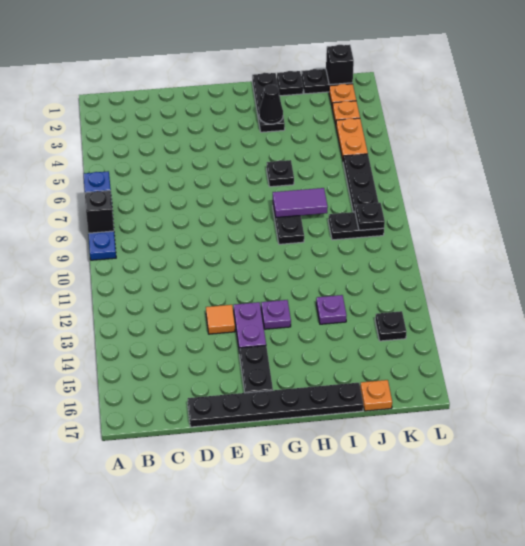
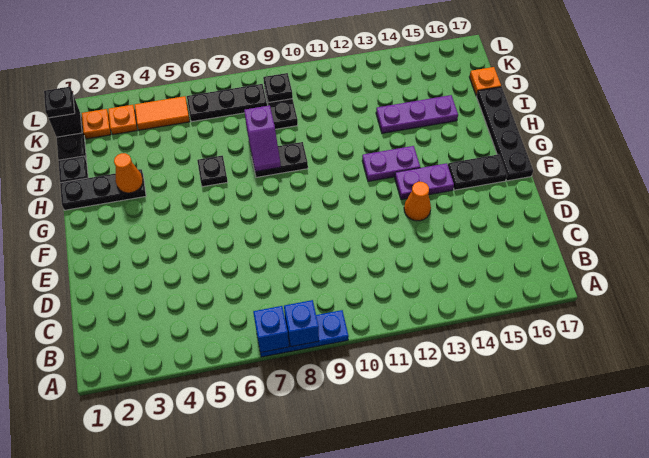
black 1x1 brick [85,191,114,233] -> blue 1x1 brick [284,300,319,347]
black 1x6 plate [188,383,363,427] -> black 1x4 plate [477,87,533,181]
orange 1x1 tile [206,305,235,334] -> orange 1x1 cone [404,182,431,221]
purple 1x1 plate [261,300,291,329] -> purple 1x2 plate [362,146,420,181]
black 1x1 cone [259,84,283,124] -> orange 1x1 cone [114,153,143,193]
purple 1x2 tile [273,188,328,218] -> purple 1x2 slope [244,105,281,172]
purple 1x1 plate [316,295,347,324] -> purple 1x3 plate [376,95,458,133]
orange 1x2 plate [336,118,368,159] -> orange 1x2 tile [135,96,190,130]
black 1x1 plate [375,311,407,341] -> black 1x1 plate moved to [44,87,75,118]

